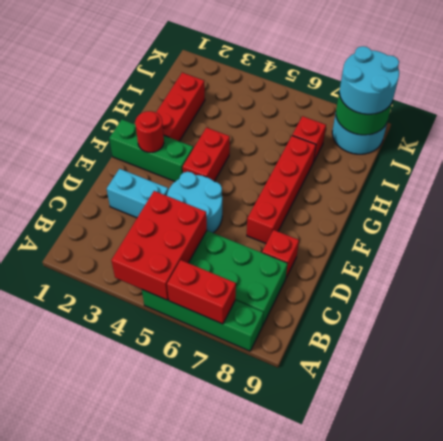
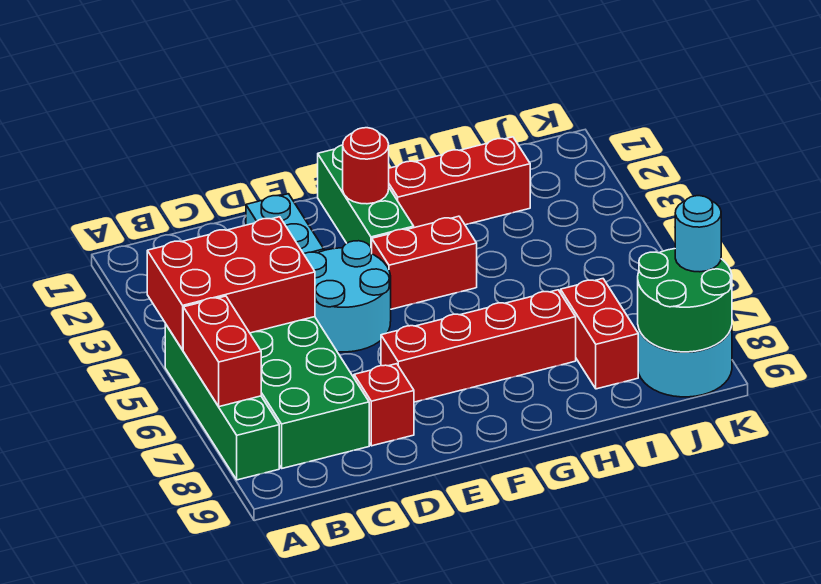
red 1x1 brick [292,116,326,161] -> red 1x2 brick [561,279,638,389]
cyan 2x2 round brick [339,46,399,114] -> cyan 1x1 round brick [675,196,721,272]

